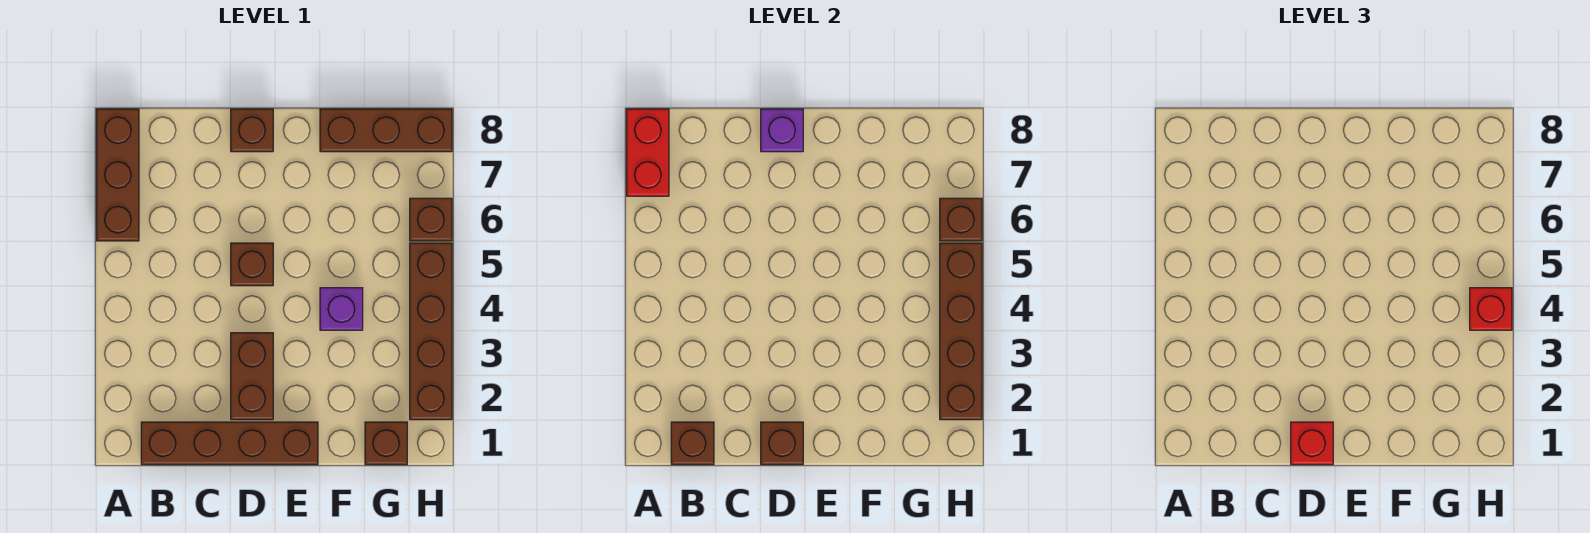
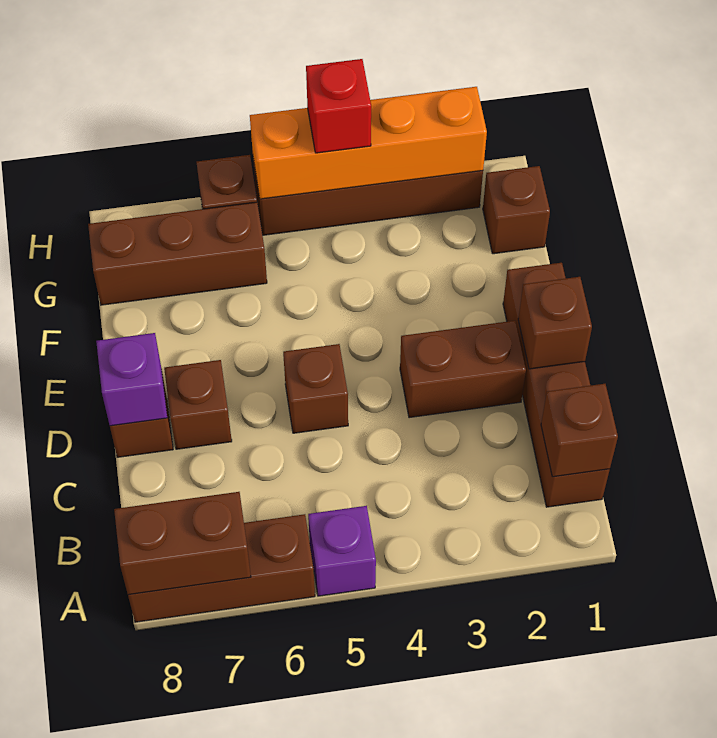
red 1x2 brick [627,109,669,196] -> brown 1x2 brick [114,492,251,595]
red 1x1 brick [1291,422,1333,465] -> none
purple 1x1 brick [320,288,363,330] -> purple 1x1 brick moved to [308,506,376,596]
brown 1x3 brick [320,109,452,152] -> brown 1x3 brick turned to [88,202,267,305]
brown 1x4 brick [940,243,982,420] -> orange 1x4 brick [250,87,487,199]
brown 1x1 brick [940,198,982,241] -> brown 1x1 brick moved to [164,360,232,449]

